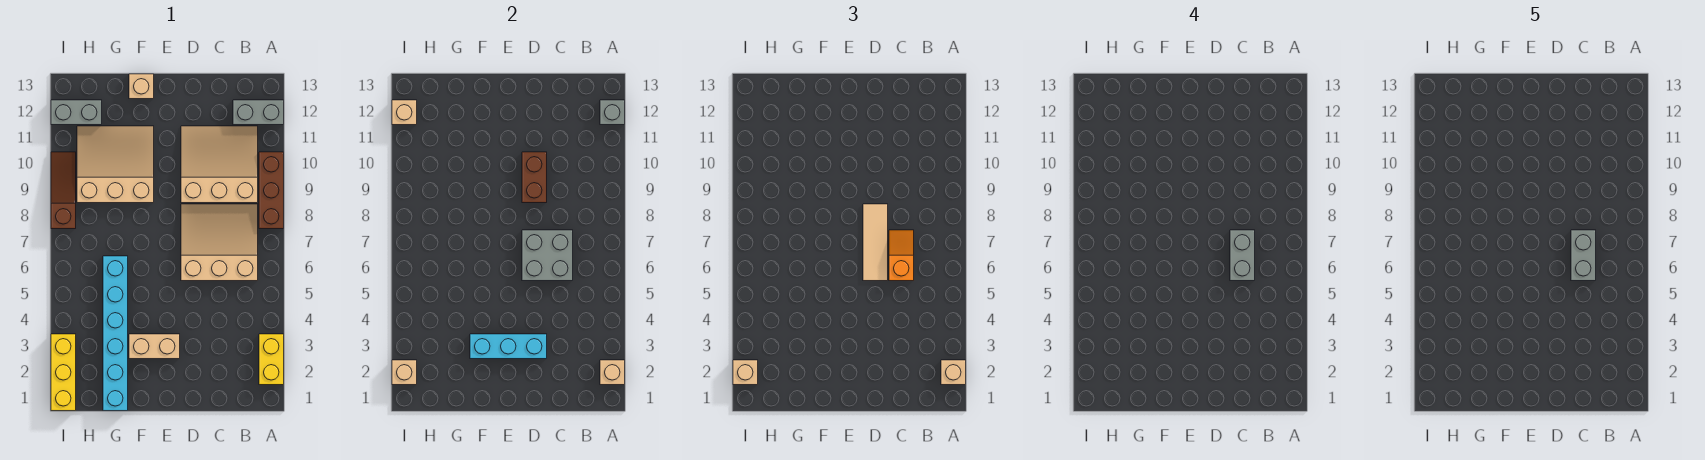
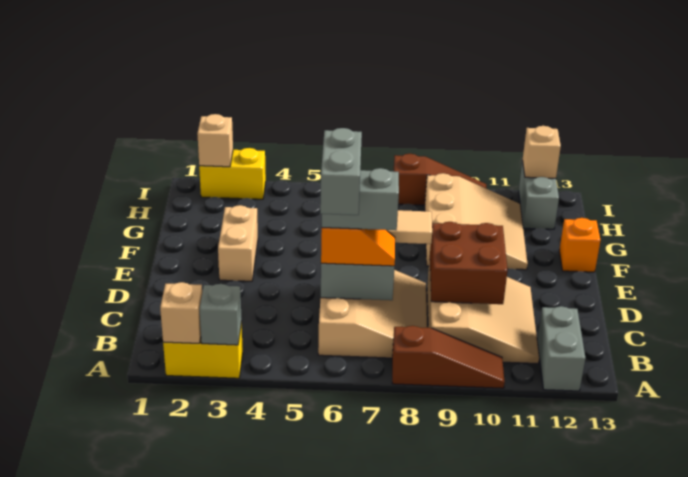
tan 1x1 brick [941,360,966,385] -> none
brown 1x3 brick [259,152,284,229] -> brown 1x3 slope [392,326,505,388]
grey 1x1 brick [600,100,625,125] -> grey 1x1 brick moved to [199,284,242,345]
grey 1x2 brick [1571,230,1596,281] -> grey 1x2 brick turned to [320,128,362,215]
cyan 1x3 brick [470,334,547,359] -> none
brown 1x2 brick [522,152,547,203] -> brown 2x2 brick [430,222,508,304]
tan 1x1 brick [129,74,154,99] -> orange 1x1 brick [559,218,601,272]
cyan 1x6 brick [103,256,128,411] -> none
yellow 1x3 brick [51,334,76,411] -> yellow 1x2 brick [199,148,266,199]
tan 1x1 brick [733,360,758,385] -> none

